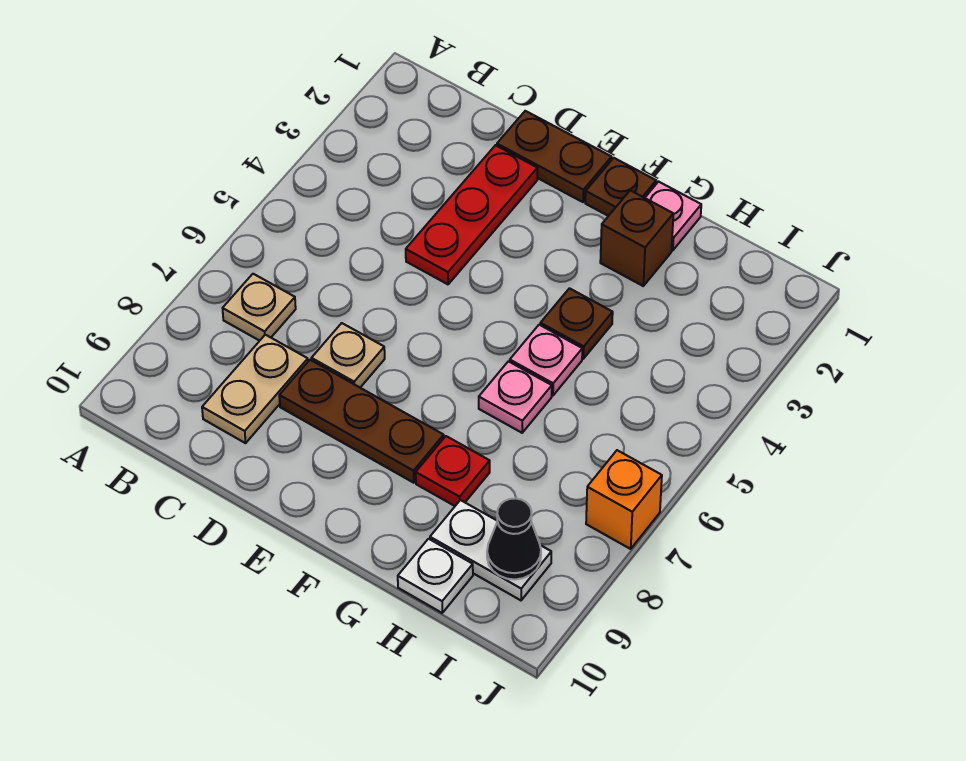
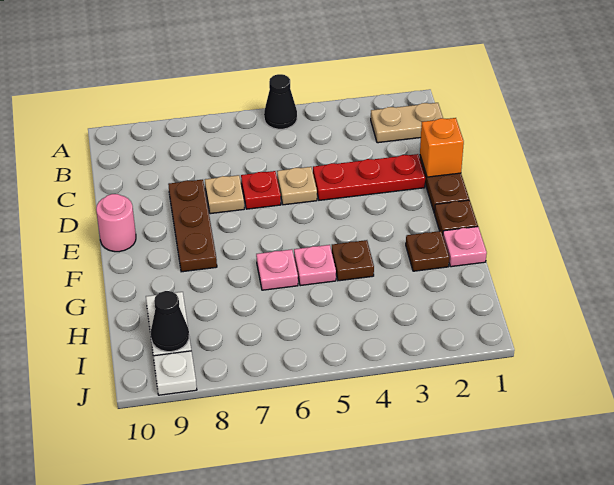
none -> black 1x1 cone [264,74,297,129]
tan 1x1 plate [223,274,296,341] -> tan 1x1 plate moved to [277,167,317,205]
tan 1x2 plate [202,335,308,443] -> tan 1x2 plate moved to [371,103,443,143]
none -> pink 1x1 round brick [96,194,136,252]
brown 1x1 brick [600,190,673,286] -> brown 1x1 plate [406,231,449,271]
red 1x1 plate [416,436,490,506] -> red 1x1 plate moved to [241,171,281,209]
white 1x1 plate [398,539,473,613] -> white 1x1 plate moved to [153,351,197,395]
orange 1x1 brick [586,450,662,549] -> orange 1x1 brick moved to [420,118,464,177]

